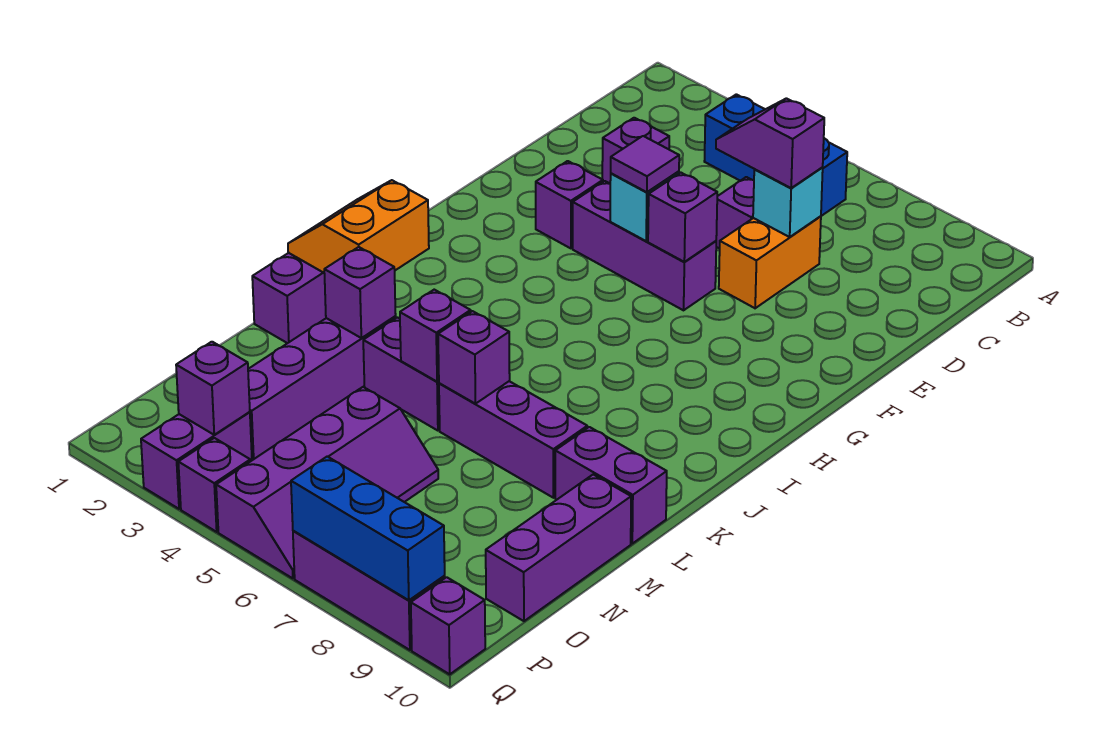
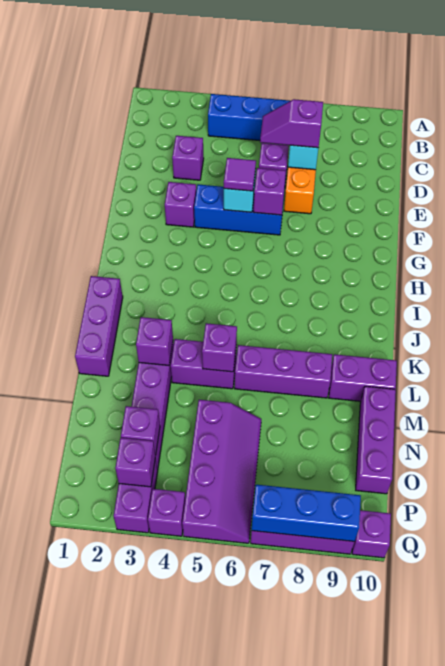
purple 1x3 brick [573,181,716,310] -> blue 1x3 brick [194,184,284,235]
orange 2x2 slope [288,180,429,273] -> none
purple 1x1 brick [438,311,510,404] -> purple 1x1 brick moved to [121,406,160,455]

